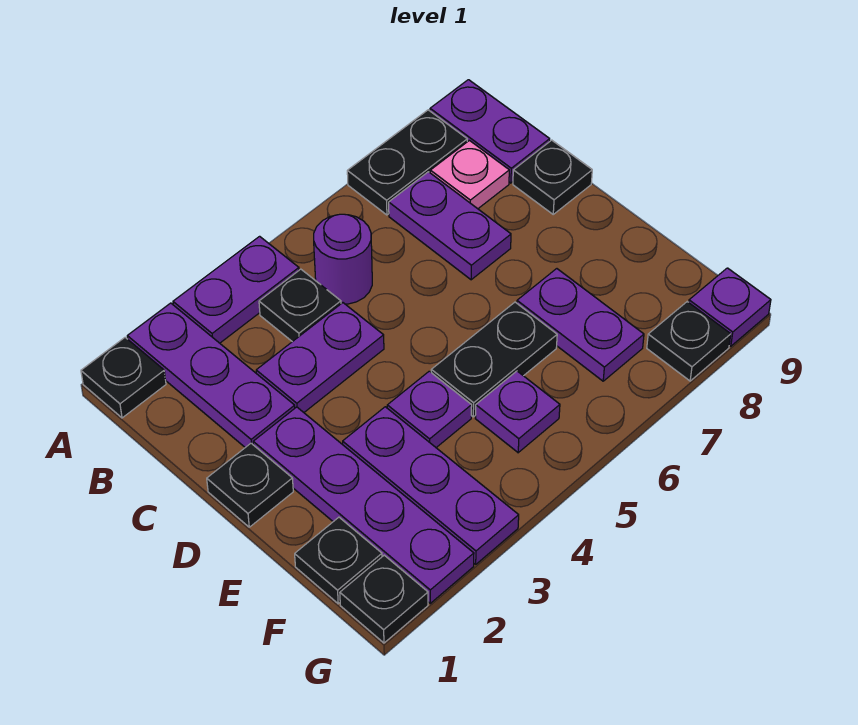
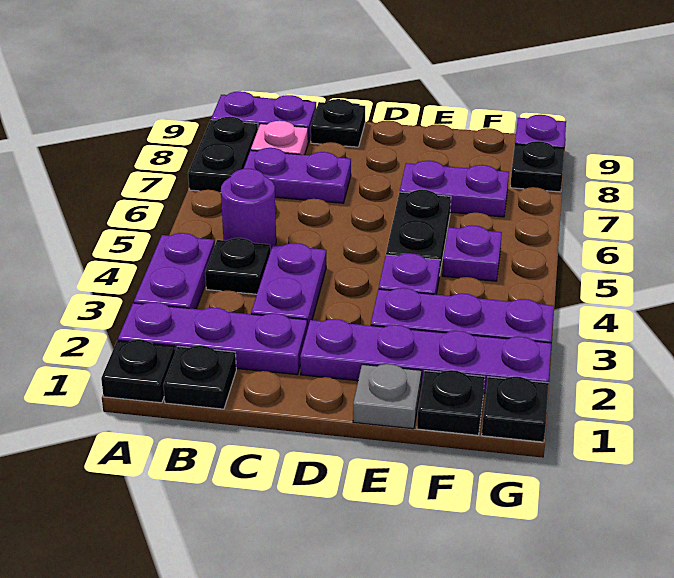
black 1x1 plate [207,443,293,527] -> black 1x1 plate moved to [163,346,236,409]
none -> grey 1x1 plate [353,364,421,429]

